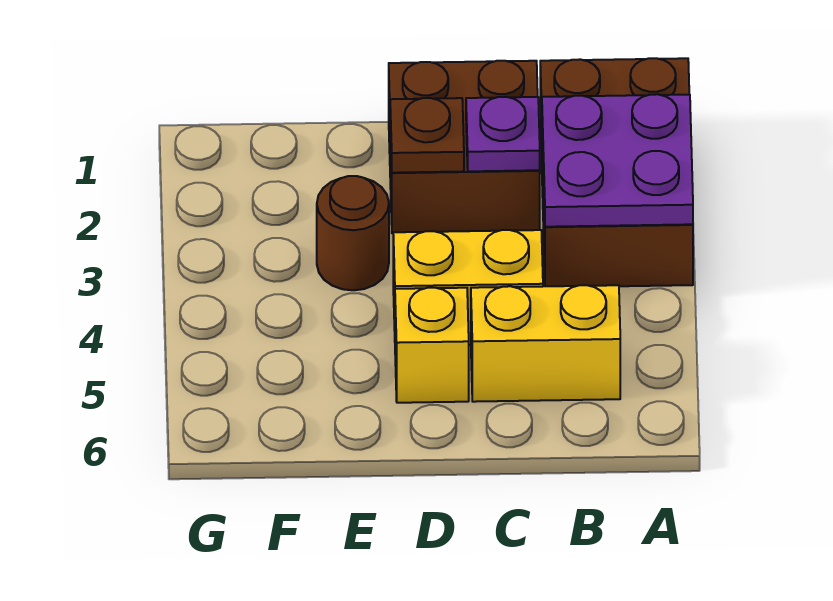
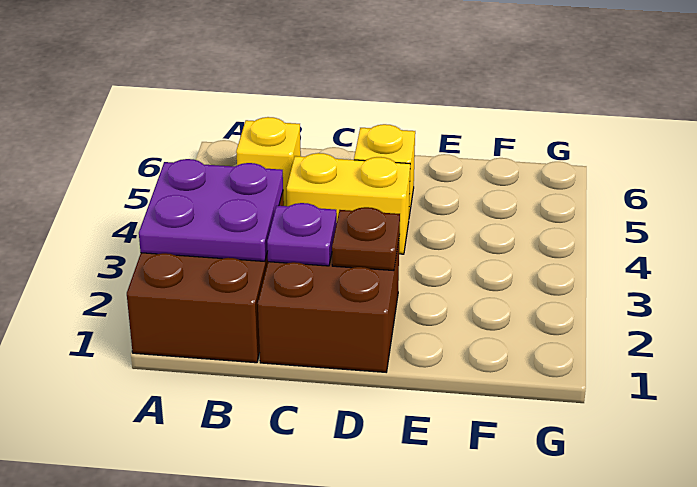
yellow 1x2 brick [471,285,620,402] -> yellow 1x1 brick [236,117,301,206]
brown 1x1 round brick [317,176,389,290] -> none

